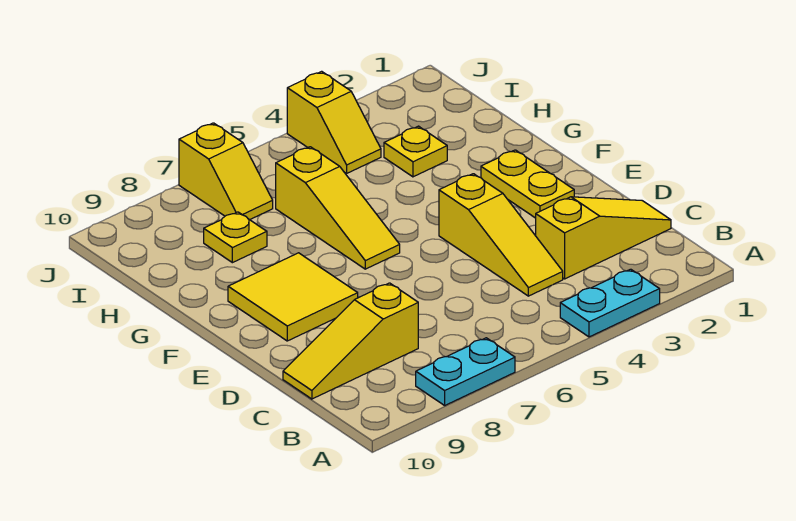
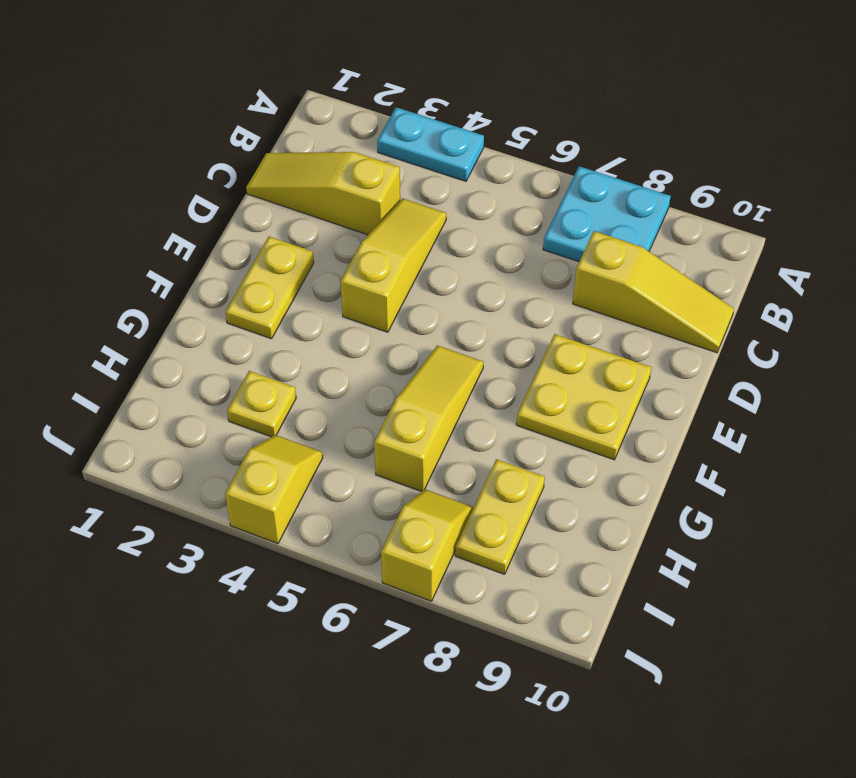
cyan 1x2 plate [416,338,515,405] -> cyan 2x2 plate [543,166,671,262]
yellow 2x2 tile [228,253,358,341] -> yellow 2x2 plate [516,334,651,460]
yellow 1x1 plate [204,212,267,263] -> yellow 1x2 plate [455,459,545,574]

